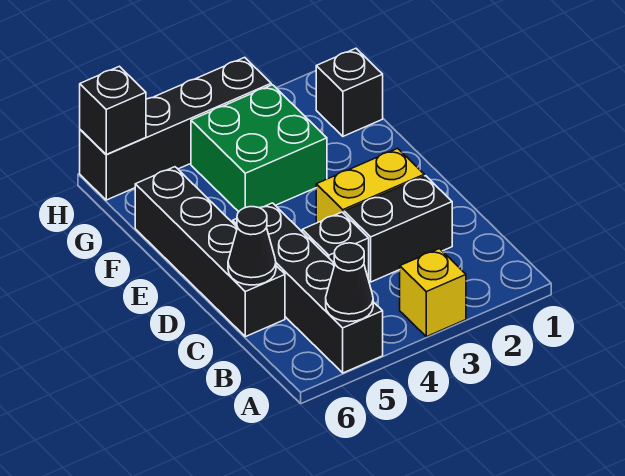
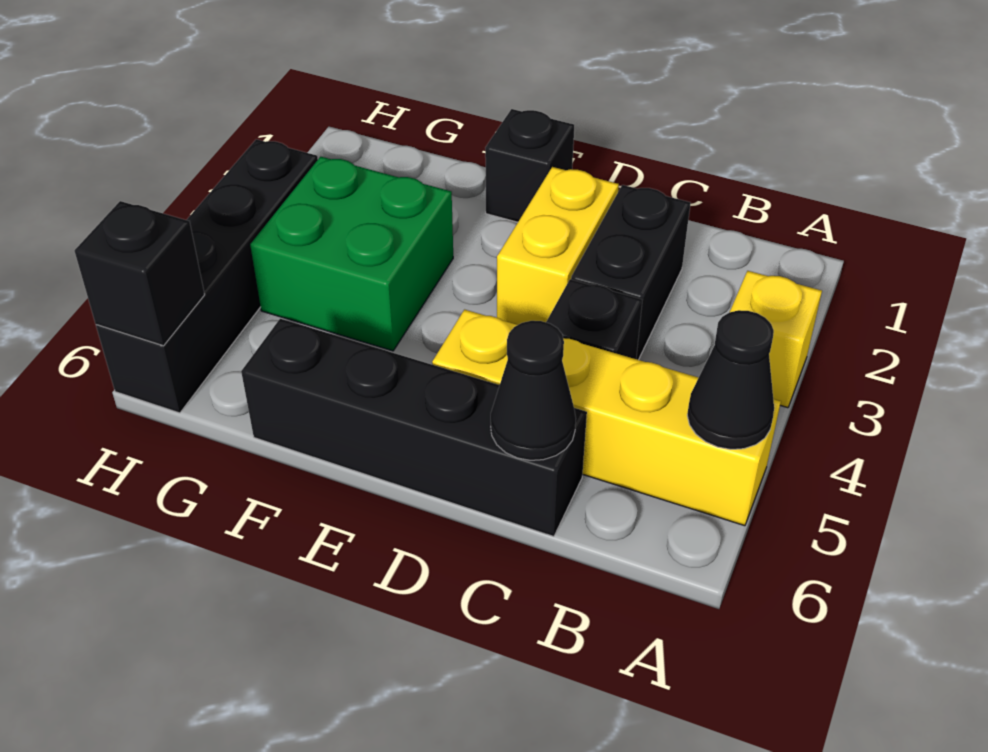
black 1x4 brick [233,203,383,373] -> yellow 1x4 brick [432,310,781,526]
black 1x1 brick [316,48,383,136] -> black 1x1 brick moved to [485,109,574,222]

